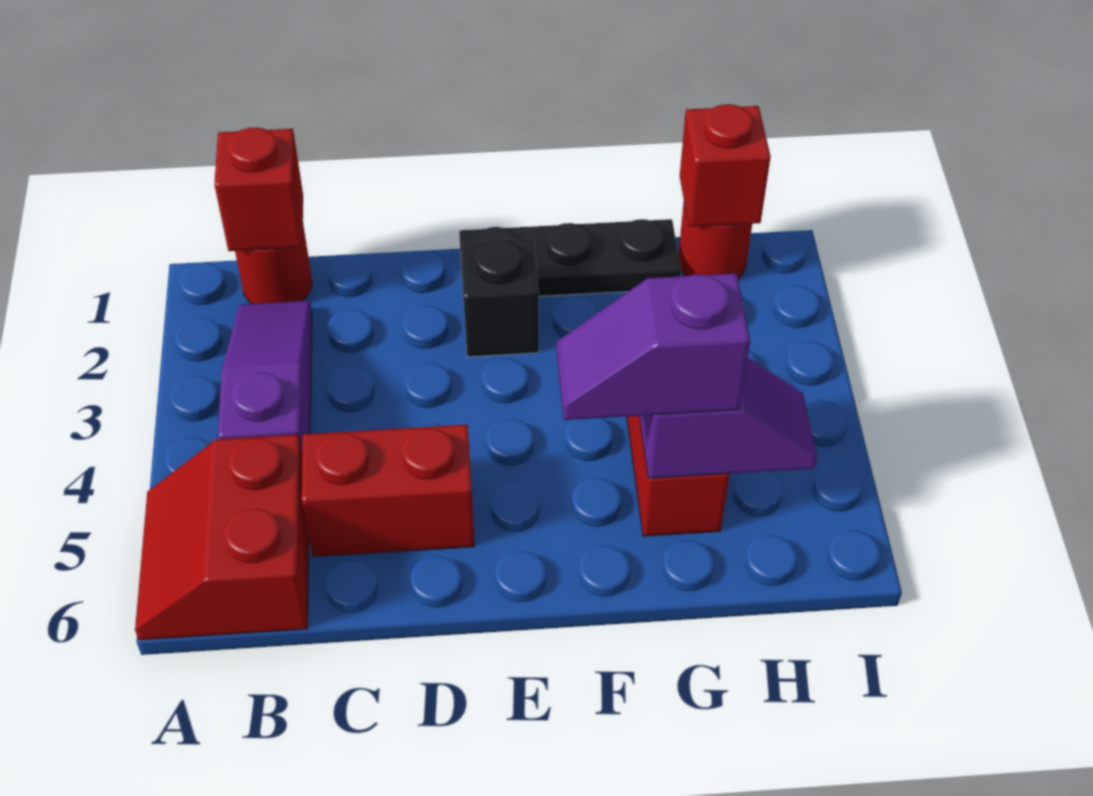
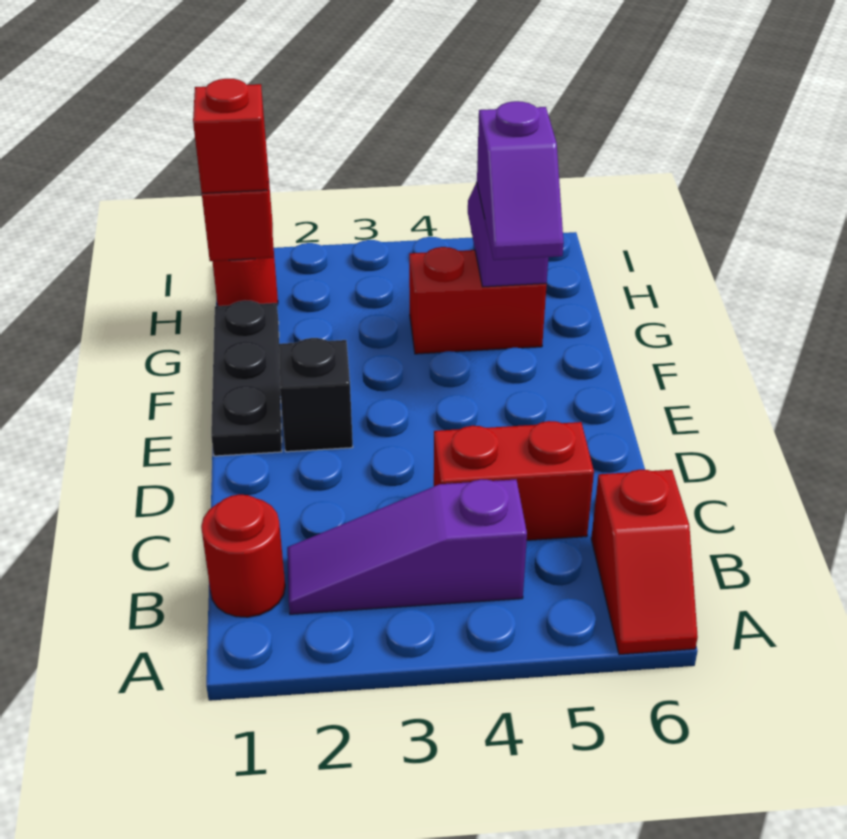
red 2x2 slope [135,435,309,640] -> red 1x2 slope [591,470,698,655]
red 1x1 brick [214,127,303,251] -> red 1x1 brick moved to [193,79,268,193]
red 1x2 brick [302,425,475,557] -> red 1x2 brick turned to [434,421,594,540]

